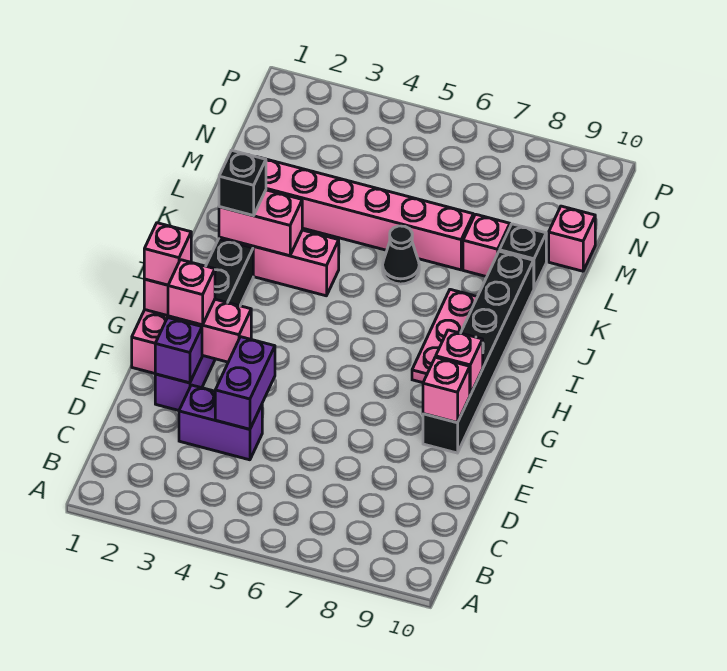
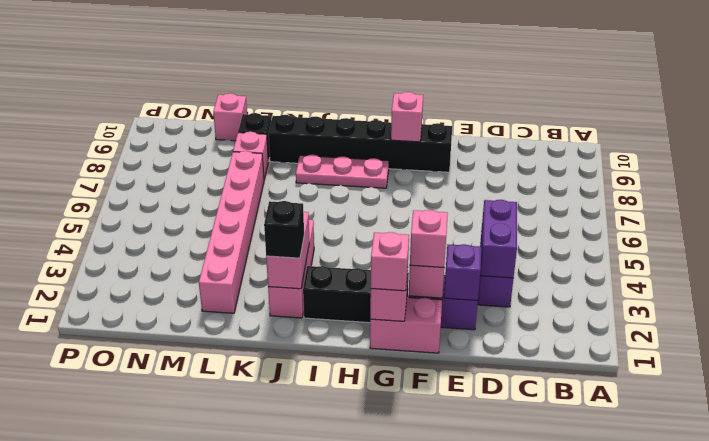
purple 1x2 brick [215,337,275,429] -> purple 1x2 brick turned to [480,200,517,278]
pink 1x1 brick [423,357,470,423] -> none
black 1x1 cone [383,226,419,284] -> none

